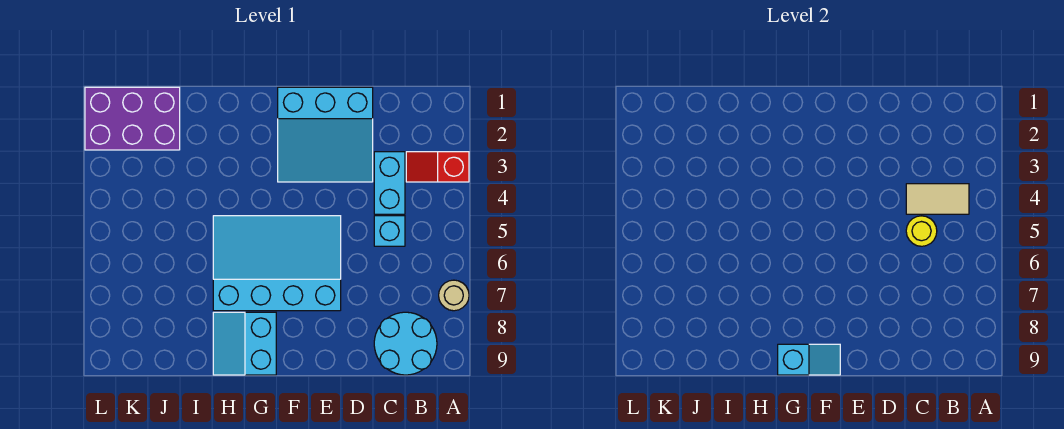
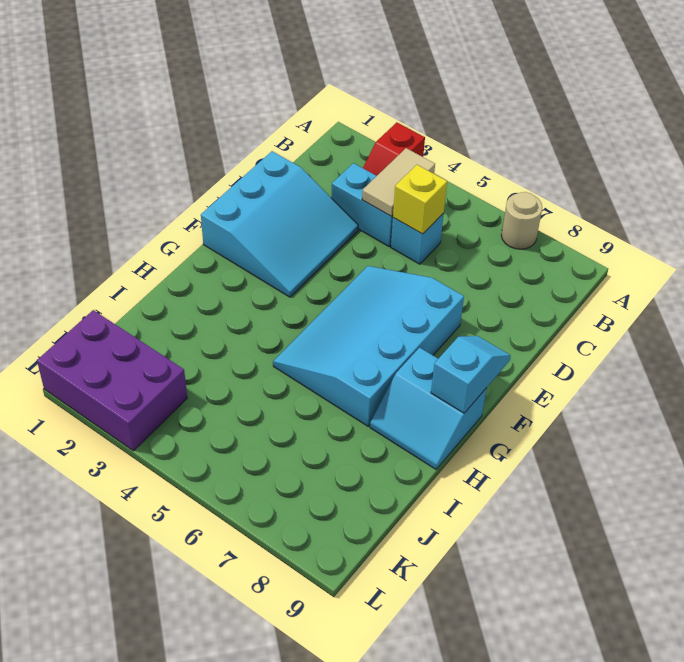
cyan 2x2 round brick [374,312,437,375] -> none
yellow 1x1 round brick [906,216,937,246] -> yellow 1x1 brick [393,165,447,234]
purple 2x3 brick [85,87,180,150] -> purple 2x3 brick turned to [37,310,187,451]

